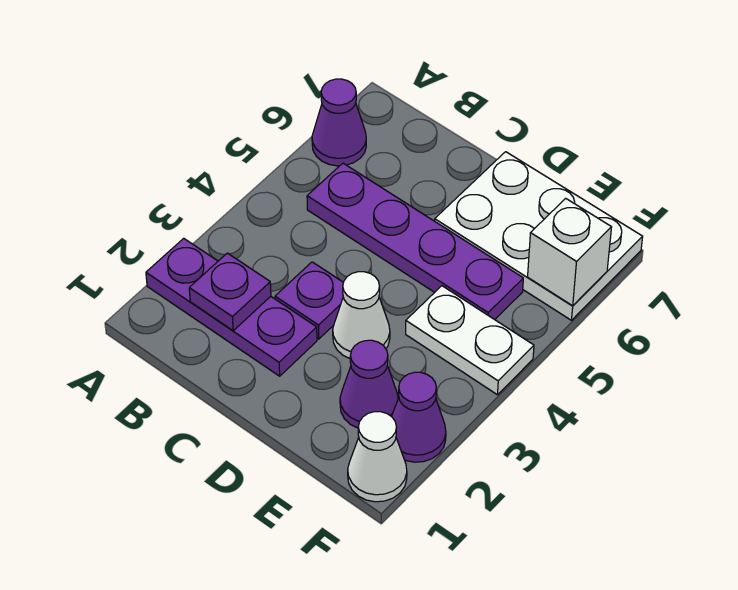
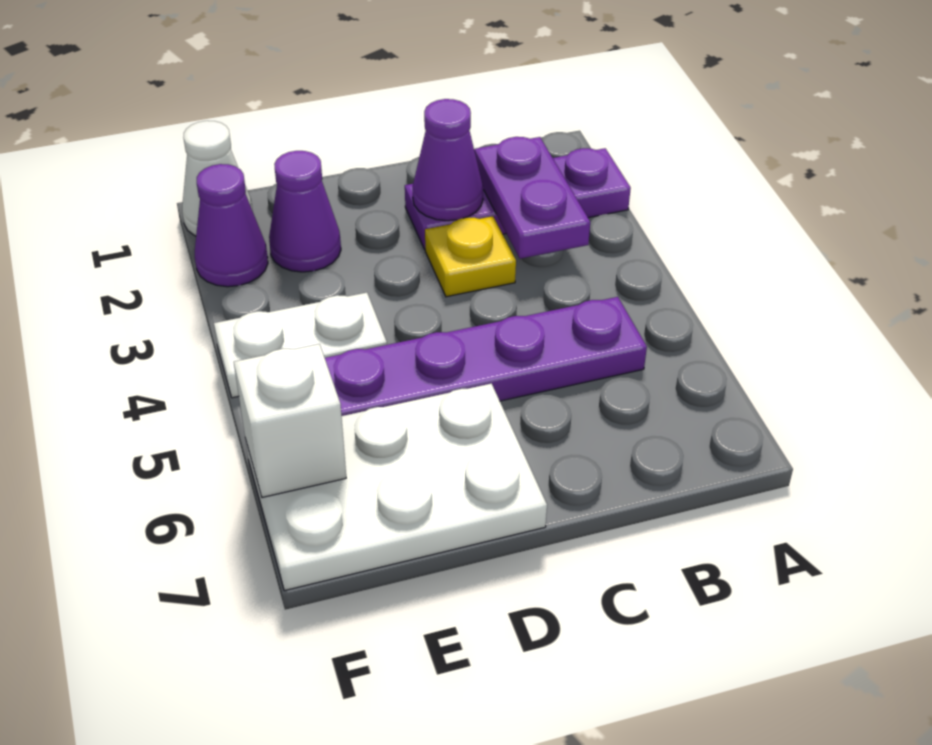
purple 1x1 cone [312,79,366,166] -> purple 1x1 cone moved to [413,99,483,221]
purple 1x1 plate [189,253,271,331] -> purple 1x2 plate [474,137,590,259]
purple 1x1 plate [275,262,343,339] -> yellow 1x1 plate [425,216,516,297]
white 1x1 cone [333,272,390,358] -> none

